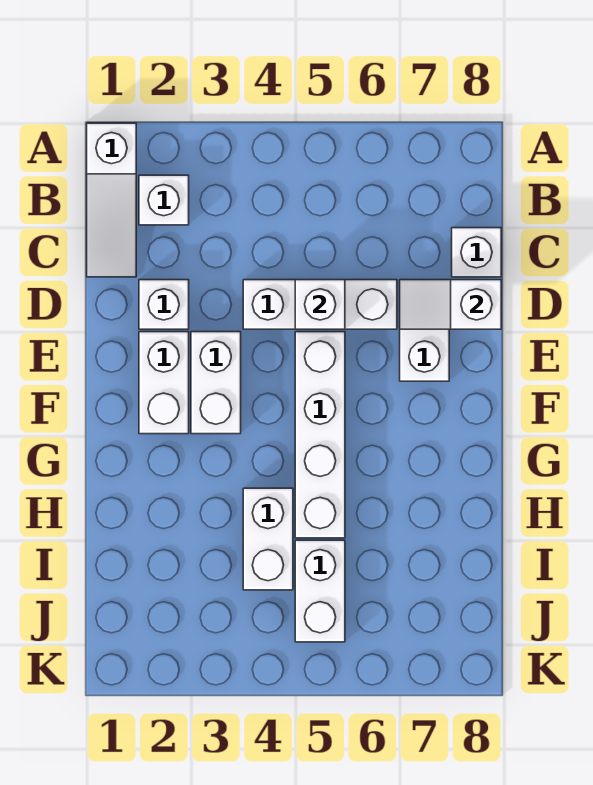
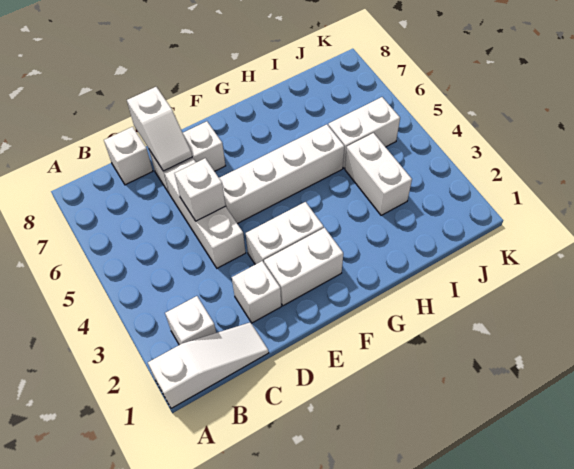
white 1x2 brick [243,488,293,590] -> white 1x2 brick turned to [345,133,412,215]

